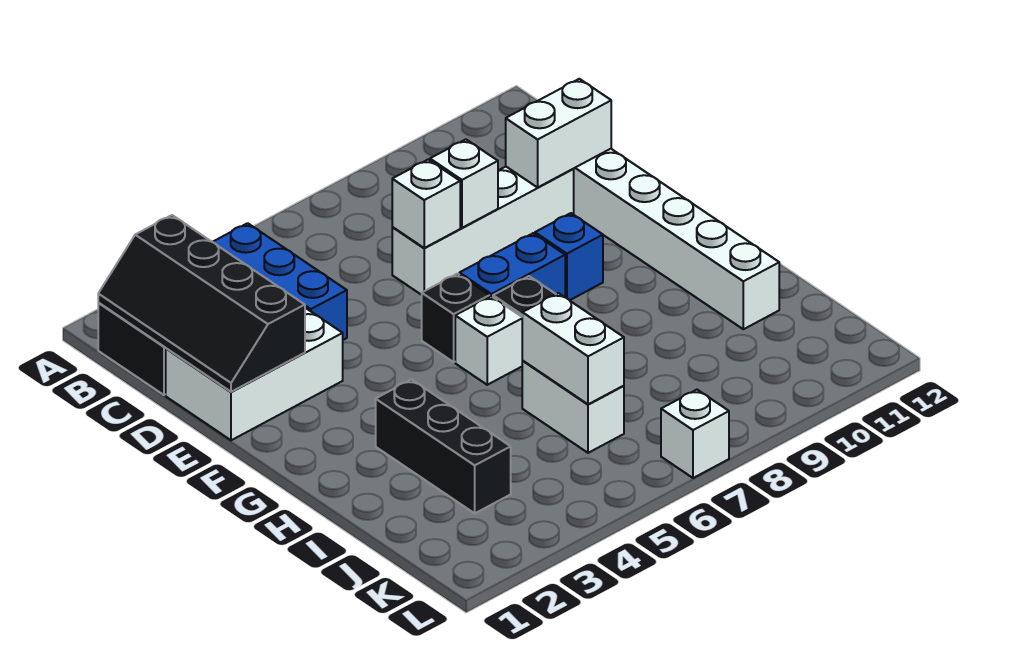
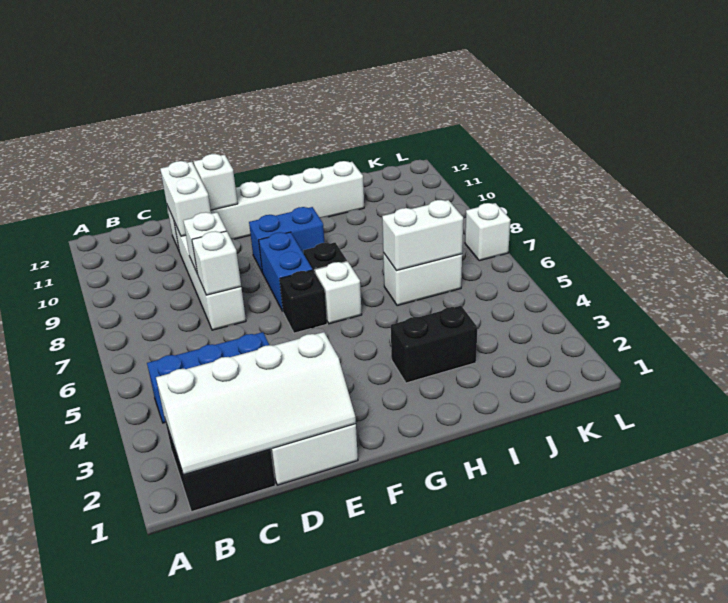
black 2x4 slope [98,215,305,392] -> white 2x4 slope [156,332,356,475]
none -> white 1x1 brick [194,154,238,210]
blue 1x1 brick [535,213,603,300] -> blue 1x2 brick [249,207,324,271]
black 1x3 brick [376,380,511,513] -> black 1x2 brick [391,306,478,383]

